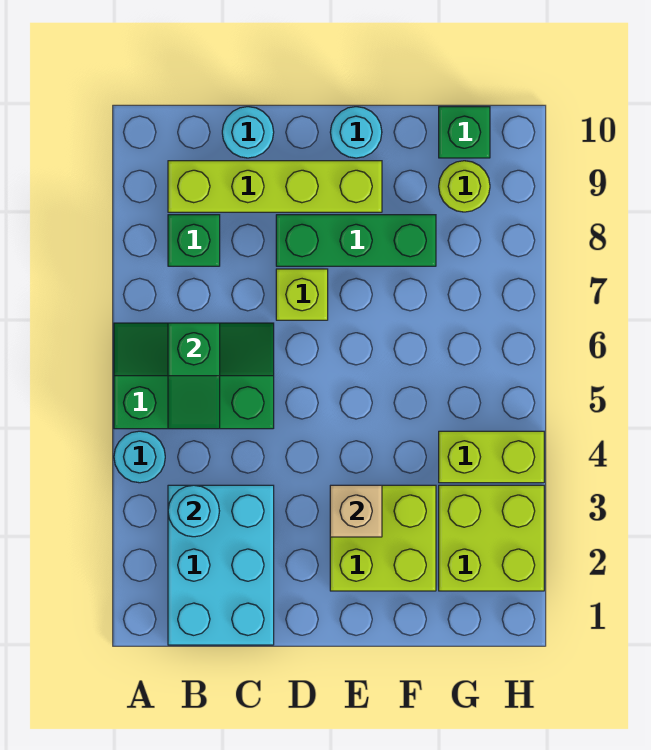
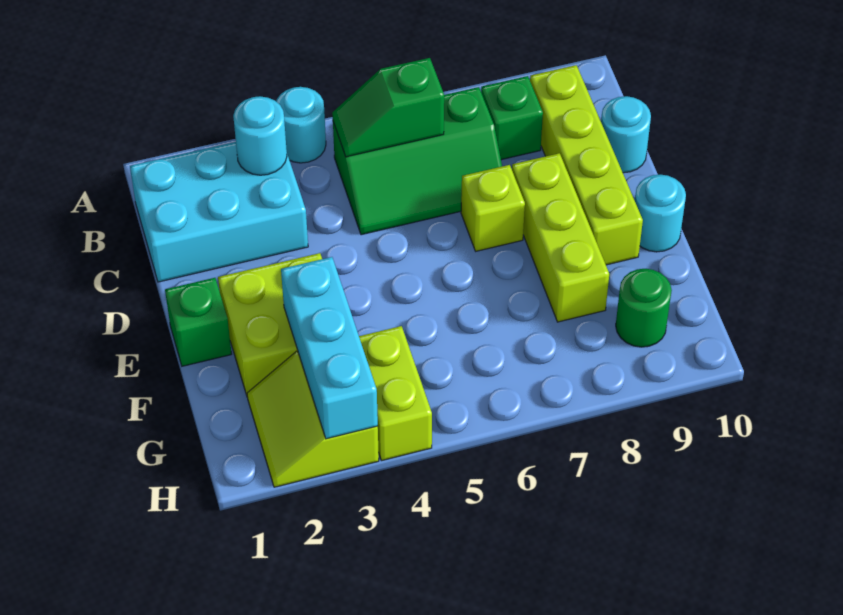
green 2x3 slope [114,323,274,429] -> green 2x3 slope turned to [333,87,502,235]
green 1x3 brick [276,215,436,266] -> lime 1x3 brick [512,153,609,322]
tan 1x1 brick [330,485,382,537] -> none
none -> cyan 1x3 brick [281,257,378,439]
lime 2x2 brick [439,485,544,591] -> lime 2x2 slope [247,351,379,487]
lime 1x1 round brick [439,161,490,212] -> green 1x1 round brick [616,269,672,347]
green 1x1 brick [439,107,490,158] -> green 1x1 brick moved to [165,278,232,366]

